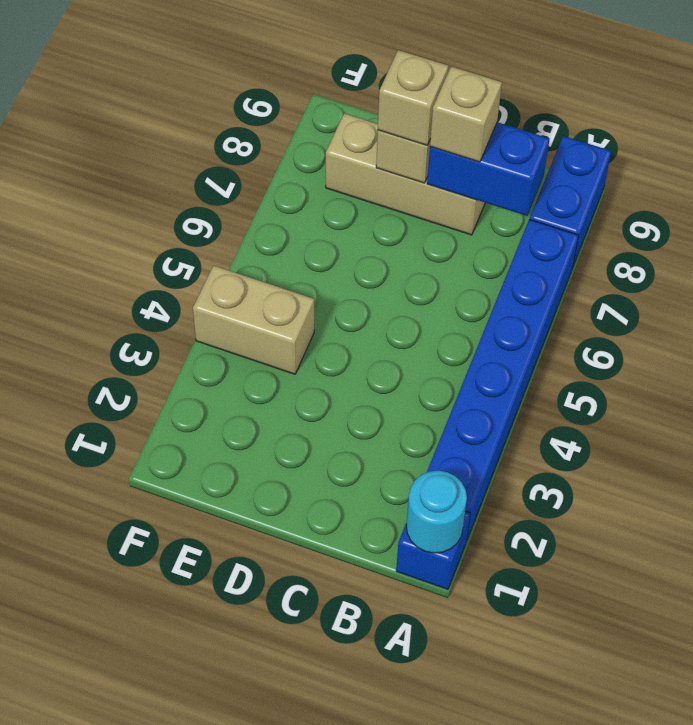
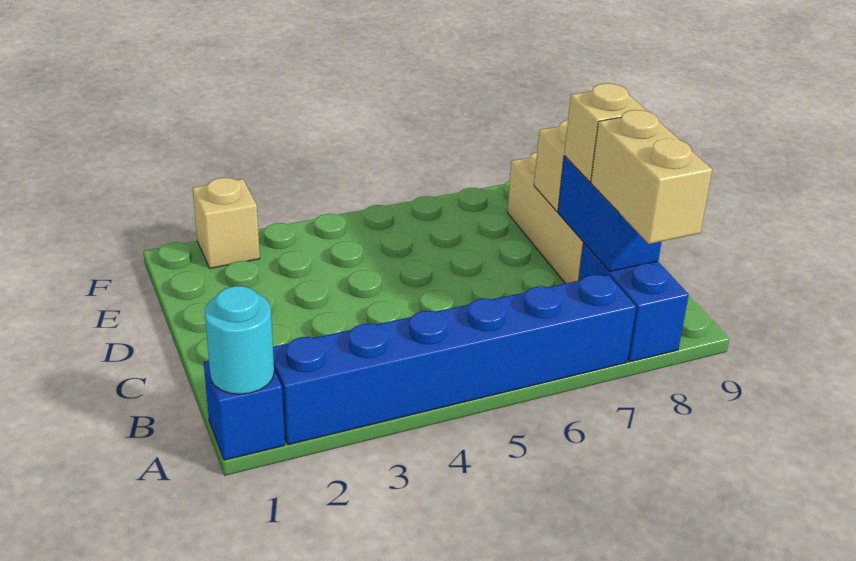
blue 1x2 brick [530,136,611,266] -> blue 1x2 brick turned to [579,243,689,362]
tan 1x1 brick [378,50,448,145] -> tan 1x1 brick moved to [193,178,260,268]
tan 1x2 brick [193,265,314,374] -> tan 1x2 brick moved to [591,110,712,244]

